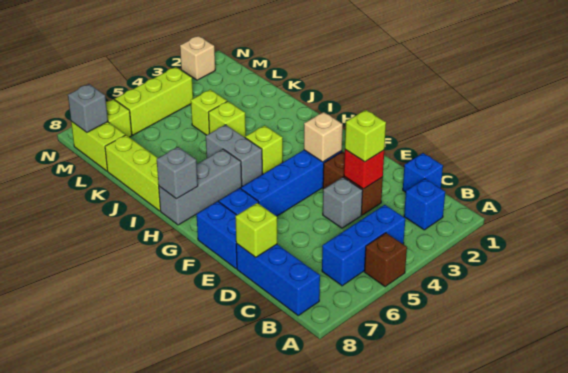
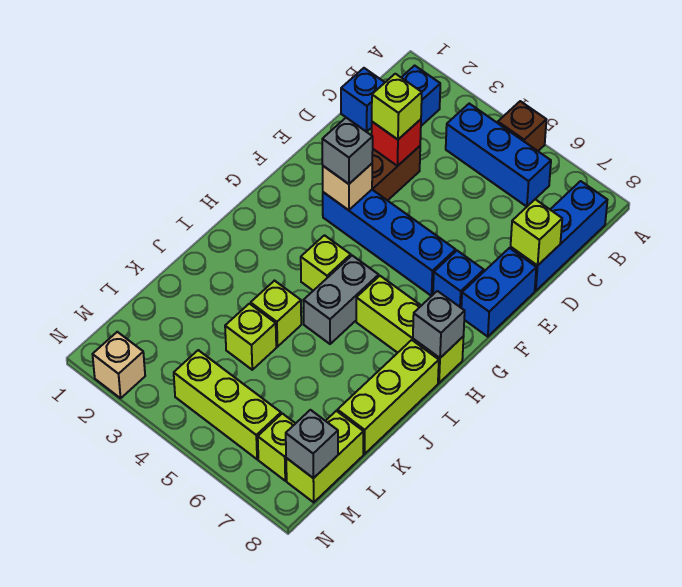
grey 1x1 brick [323,177,363,228] -> grey 1x1 brick moved to [322,118,373,184]
grey 1x3 brick [159,149,242,225] -> lime 1x3 brick [356,276,464,383]

